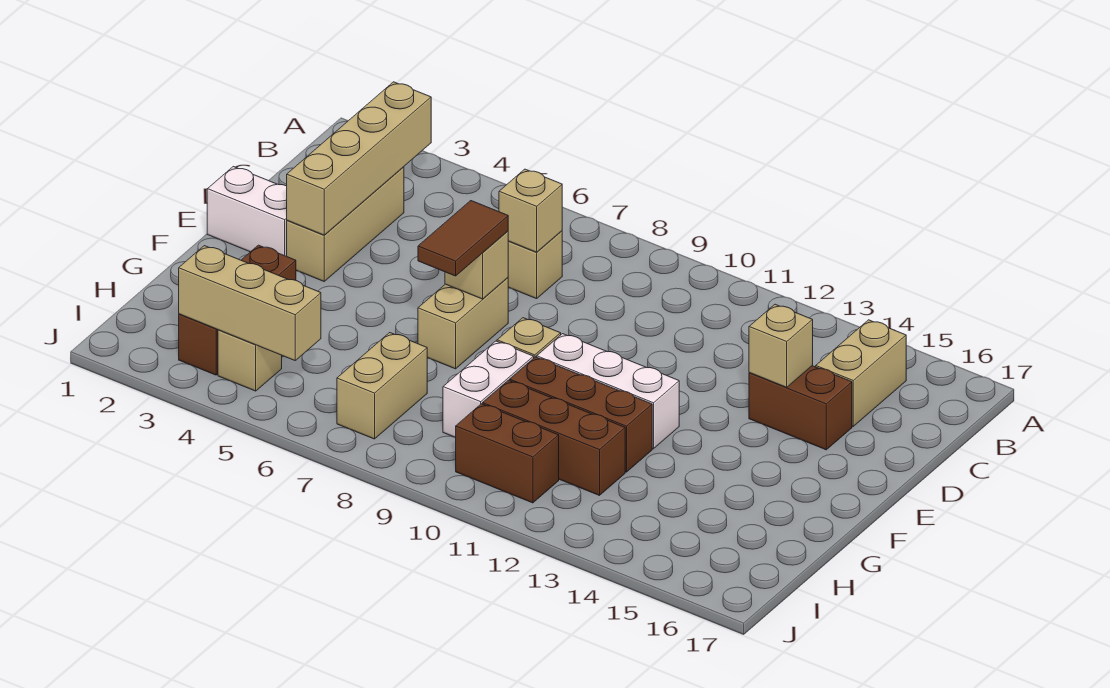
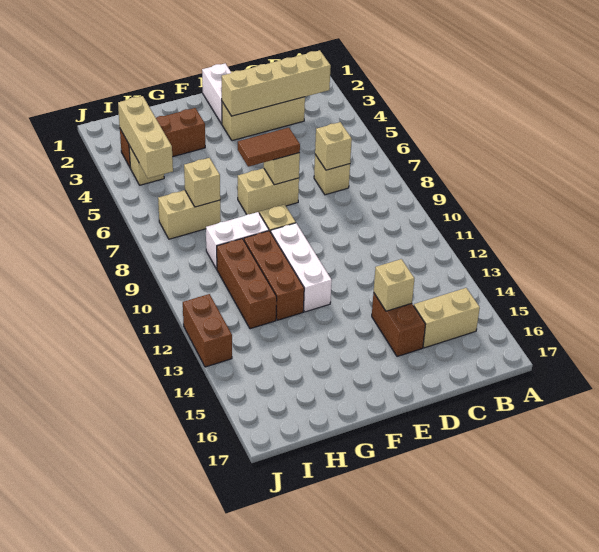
none -> tan 1x1 brick [184,158,220,207]
brown 1x2 brick [456,404,559,503] -> brown 1x2 brick moved to [183,294,232,367]

